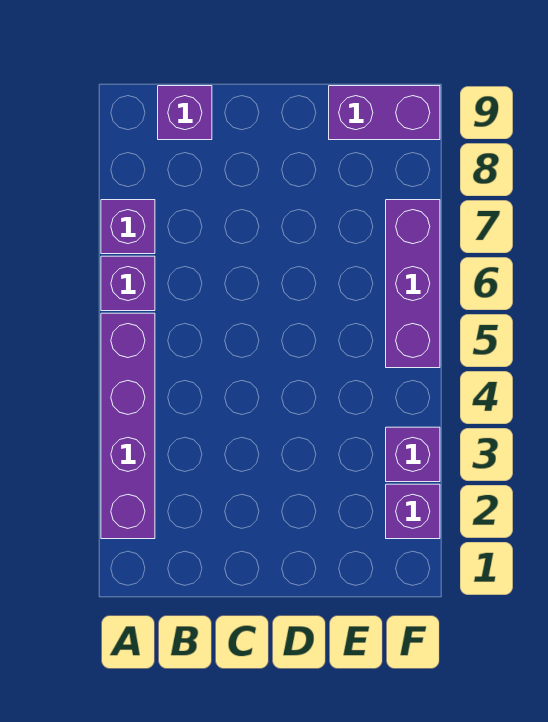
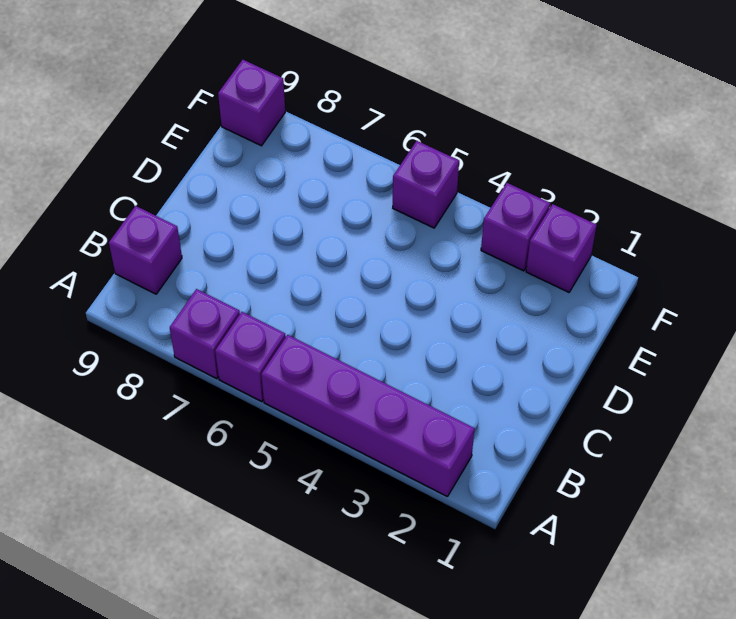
purple 1x2 brick [329,86,440,140] -> purple 1x1 brick [218,60,285,146]
purple 1x3 brick [386,200,440,368] -> purple 1x1 brick [393,141,459,228]

